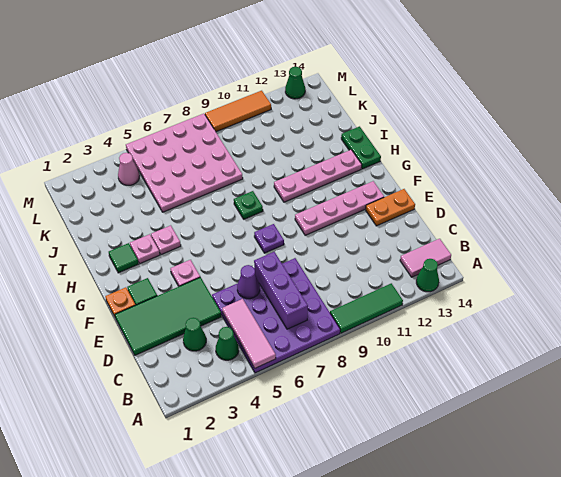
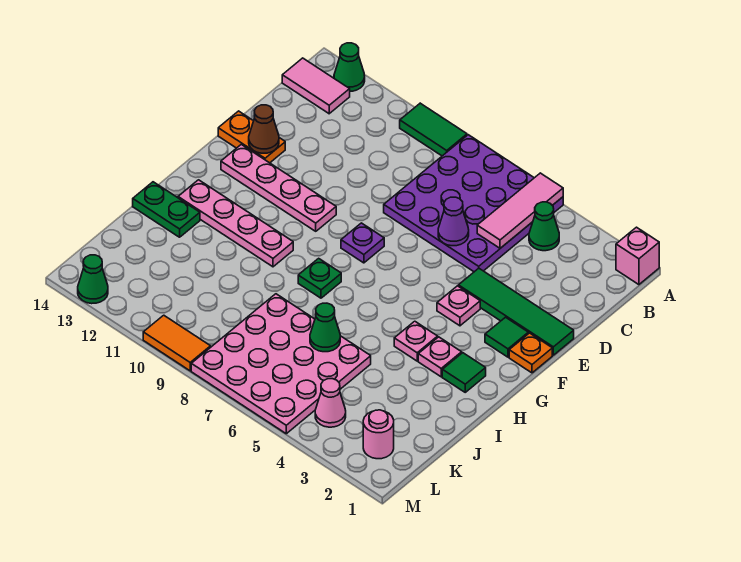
none -> pink 1x1 brick [616,227,659,285]
green 1x3 tile [330,283,403,333] -> green 1x2 tile [400,103,467,156]
purple 1x3 brick [254,252,308,329] -> none
green 1x1 cone [183,318,206,351] -> green 1x1 cone moved to [310,303,340,352]
green 2x4 tile [115,277,221,355] -> green 1x4 tile [458,268,574,355]
none -> brown 1x1 cone [249,105,279,153]
green 1x2 plate [341,126,381,169] -> green 1x2 plate turned to [133,182,200,237]
none -> pink 1x1 round brick [363,410,394,459]
orange 1x3 tile [205,91,271,132] -> orange 1x2 tile [143,315,211,371]

